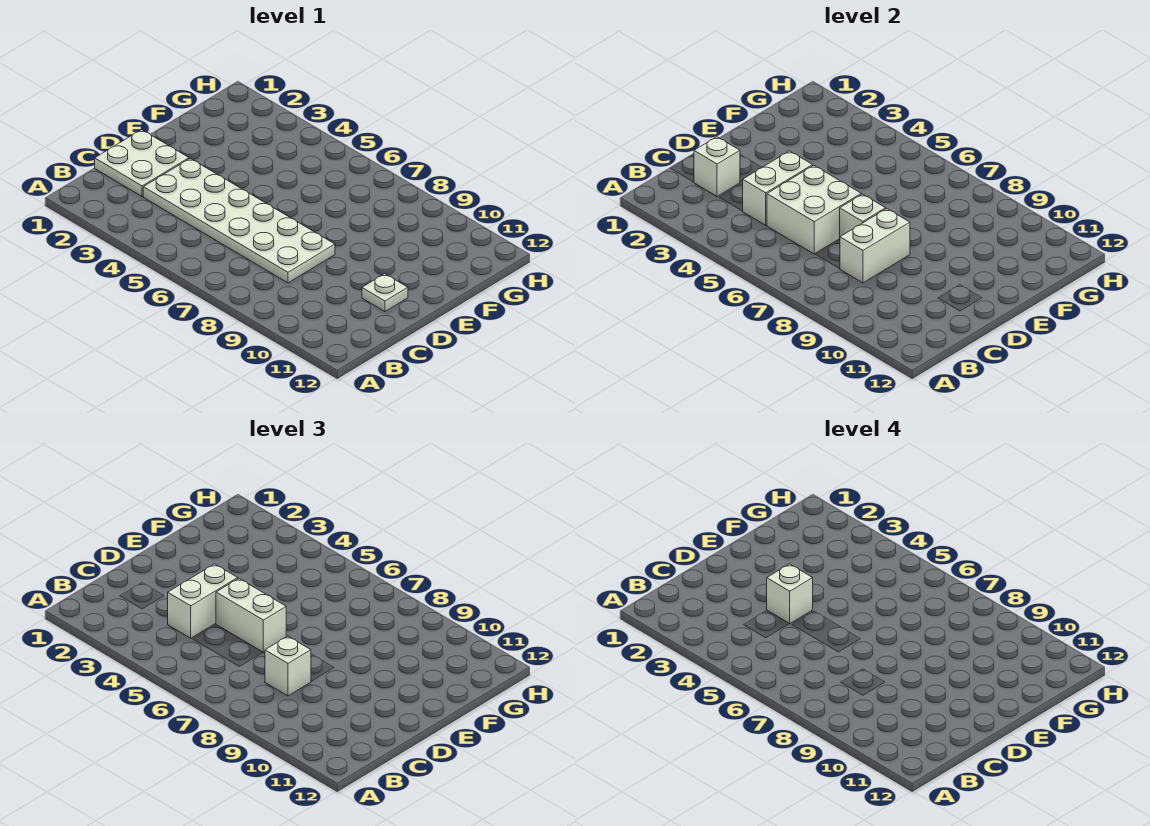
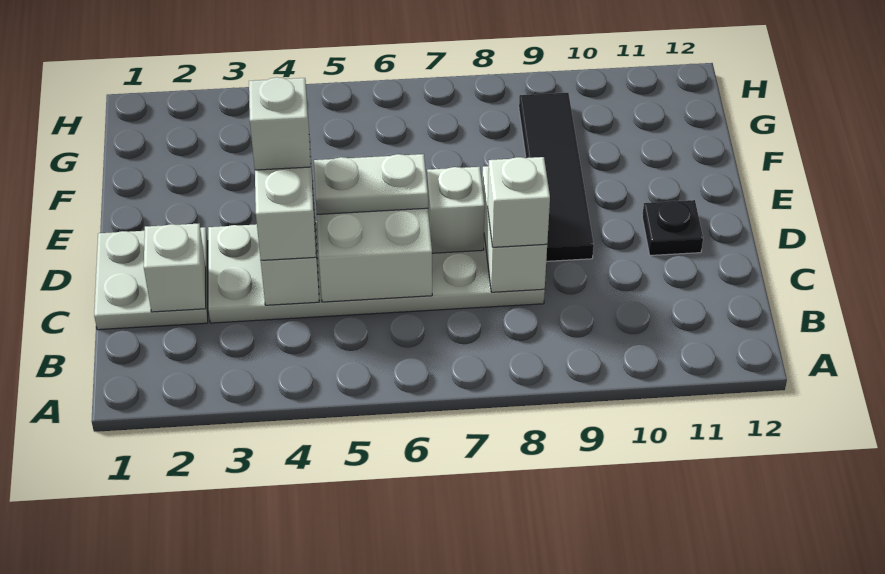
white 1x2 brick [216,578,286,653] -> white 1x2 plate [314,154,428,214]
none -> black 1x4 tile [519,93,594,261]
white 1x1 plate [362,274,408,311] -> black 1x1 plate [642,200,703,255]

